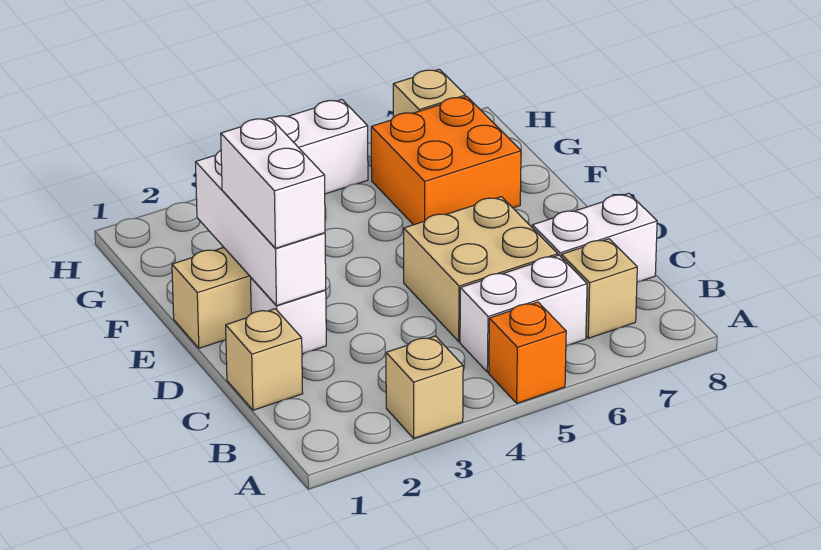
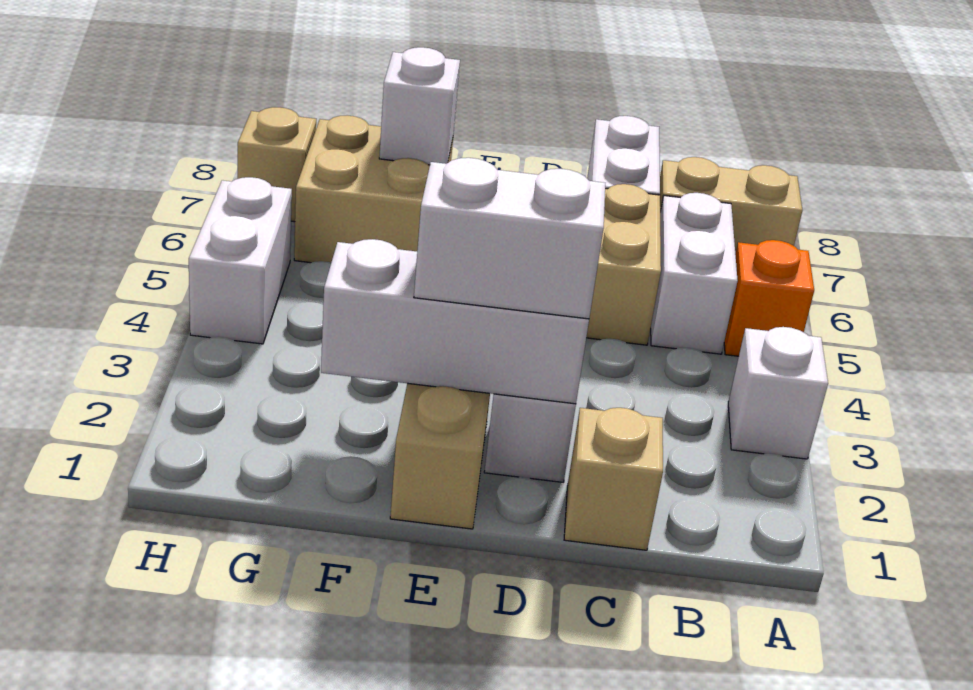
tan 1x1 brick [386,336,463,438] -> white 1x1 brick [728,327,828,459]
tan 1x1 brick [561,239,637,338] -> tan 1x2 brick [660,157,802,254]
orange 2x2 brick [371,96,521,225] -> tan 2x2 brick [294,115,453,263]
none -> white 1x1 brick [379,47,460,165]

